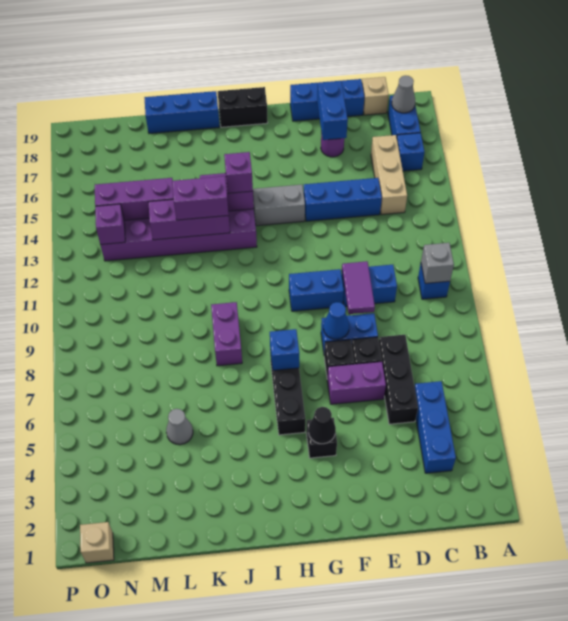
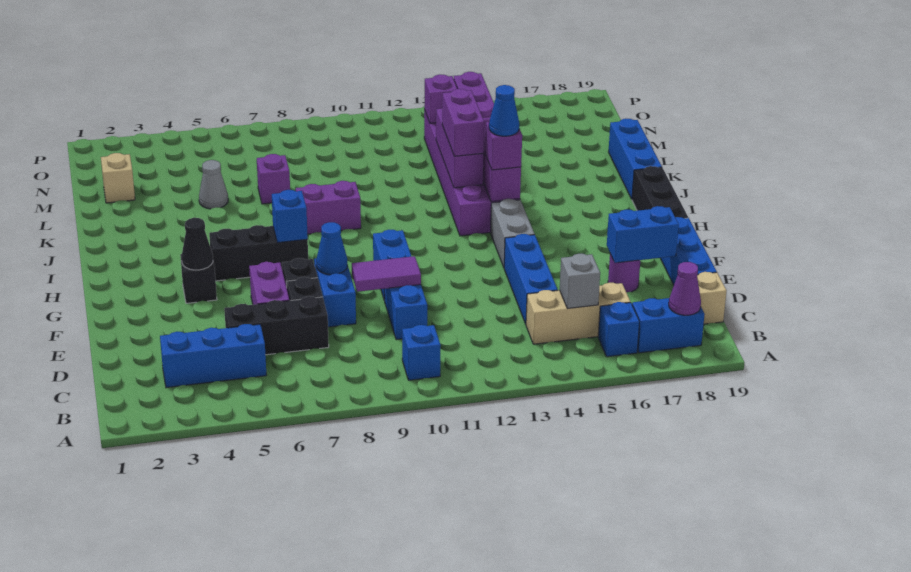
grey 1x1 brick [421,243,454,283] -> grey 1x1 brick moved to [560,254,600,309]
grey 1x1 cone [392,76,415,113] -> purple 1x1 cone [669,262,701,315]
black 1x2 brick [218,87,268,127] -> black 1x3 brick [632,166,688,218]
none -> blue 1x1 cone [489,85,519,136]
none -> purple 1x1 brick [257,154,290,204]
tan 1x1 brick [80,522,114,563] -> tan 1x1 brick moved to [101,153,135,203]

